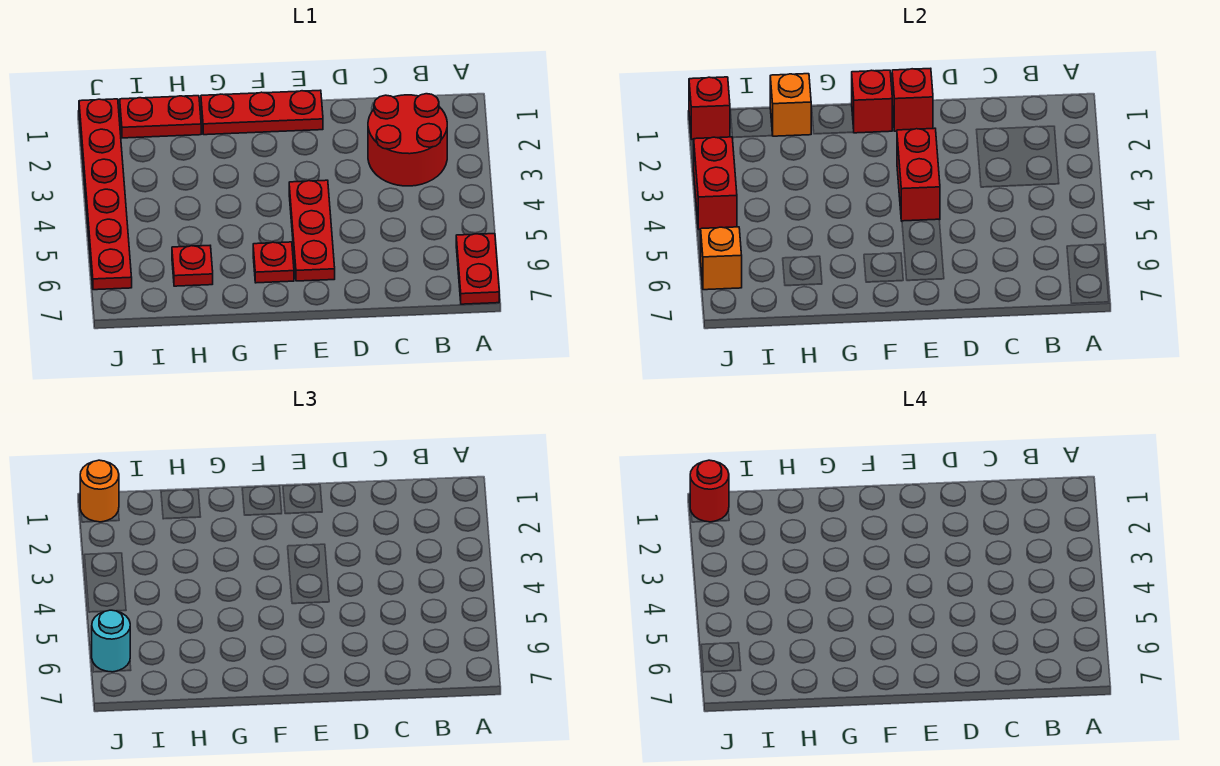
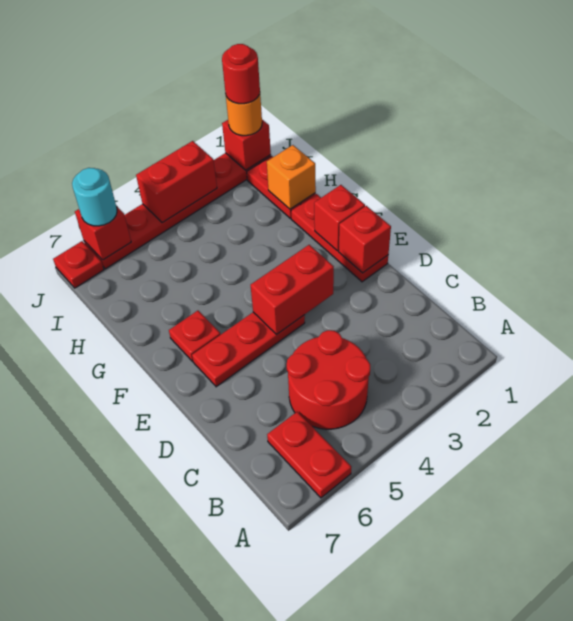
red 1x2 plate [456,234,499,304] -> red 1x2 plate turned to [267,412,351,498]
red 2x2 round brick [368,94,447,186] -> red 2x2 round brick moved to [287,330,370,429]
red 1x1 plate [172,246,213,286] -> red 1x1 plate moved to [53,241,104,288]
orange 1x1 brick [701,227,742,290] -> red 1x1 brick [75,206,131,260]

